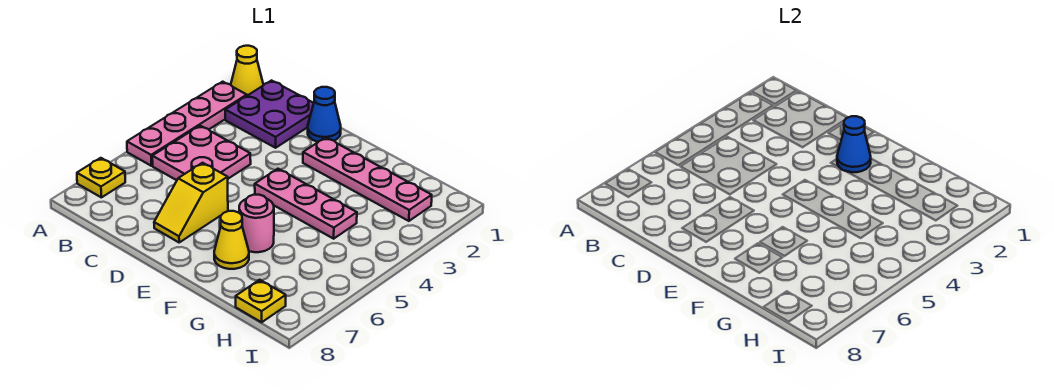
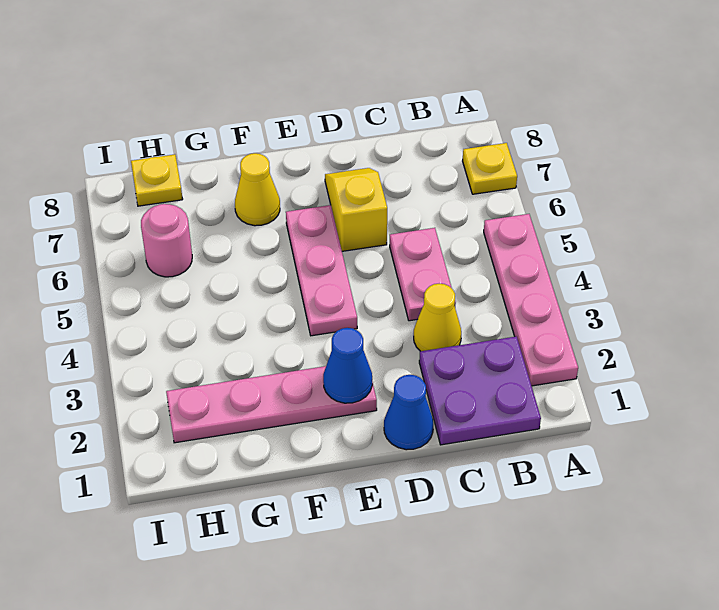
yellow 1x1 cone [231,46,263,96] -> yellow 1x1 cone moved to [414,284,461,351]
pink 2x2 plate [152,126,251,180] -> pink 1x2 plate [390,228,456,321]
pink 1x3 plate [255,169,357,239] -> pink 1x3 plate turned to [286,205,357,336]
pink 1x1 round brick [239,195,274,252] -> pink 1x1 round brick moved to [141,204,192,277]

